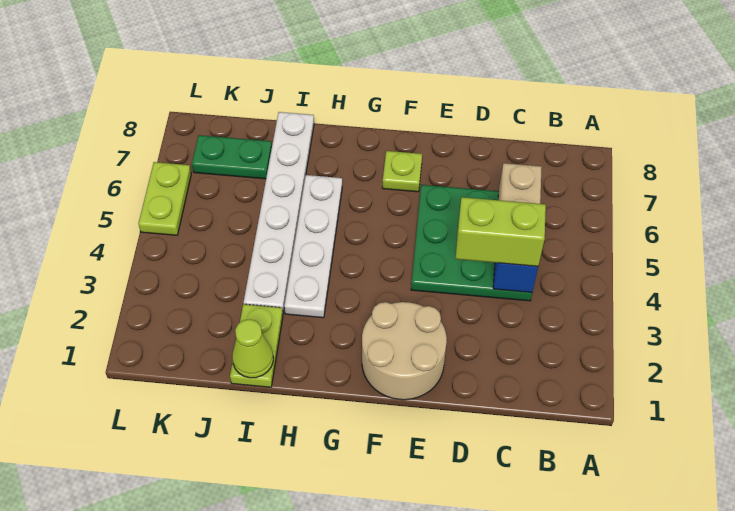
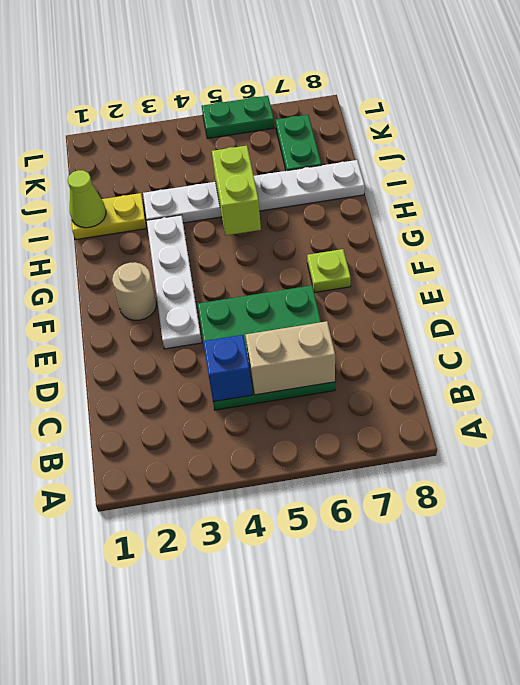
lime 1x2 brick [455,197,546,266] -> lime 1x2 brick moved to [212,146,261,235]
tan 2x2 round brick [362,302,447,400] -> tan 1x1 round brick [112,262,156,320]
white 1x4 plate [284,175,342,318] -> white 1x4 plate turned to [147,215,202,349]
lime 1x2 plate [230,304,283,387] -> yellow 1x2 plate [71,193,146,240]
lime 1x2 plate [138,162,191,235] -> green 1x2 plate [202,96,274,139]

